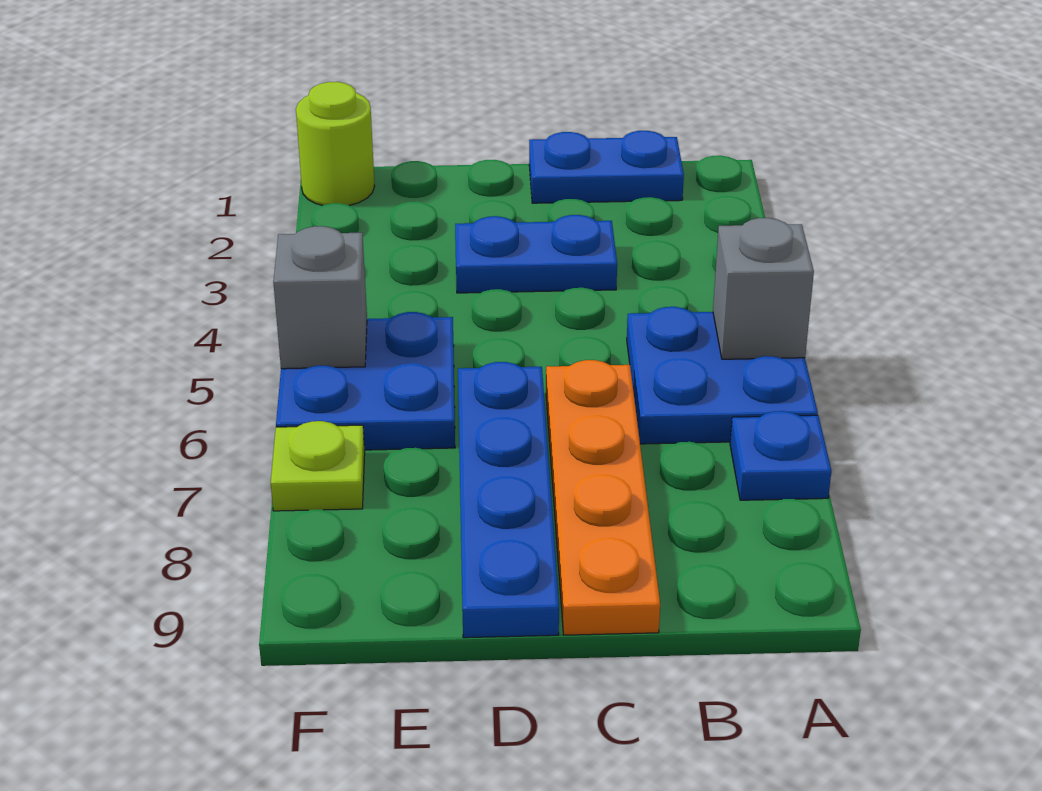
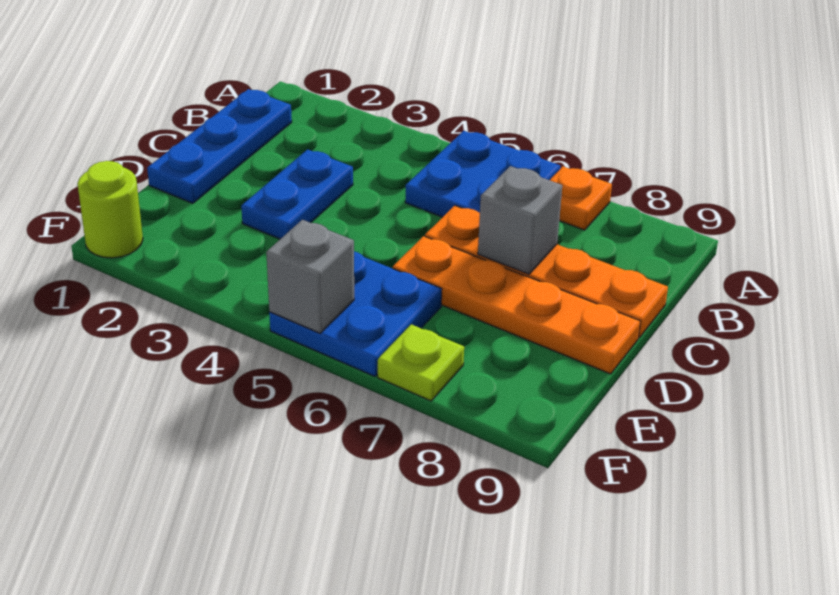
grey 1x1 brick [713,218,814,359] -> grey 1x1 brick moved to [478,166,562,274]
blue 1x1 plate [730,411,831,500] -> orange 1x1 plate [550,166,612,230]
blue 1x2 plate [529,131,684,203] -> blue 1x3 plate [147,89,292,203]
blue 1x4 plate [458,362,559,638] -> orange 1x4 plate [393,236,640,374]

